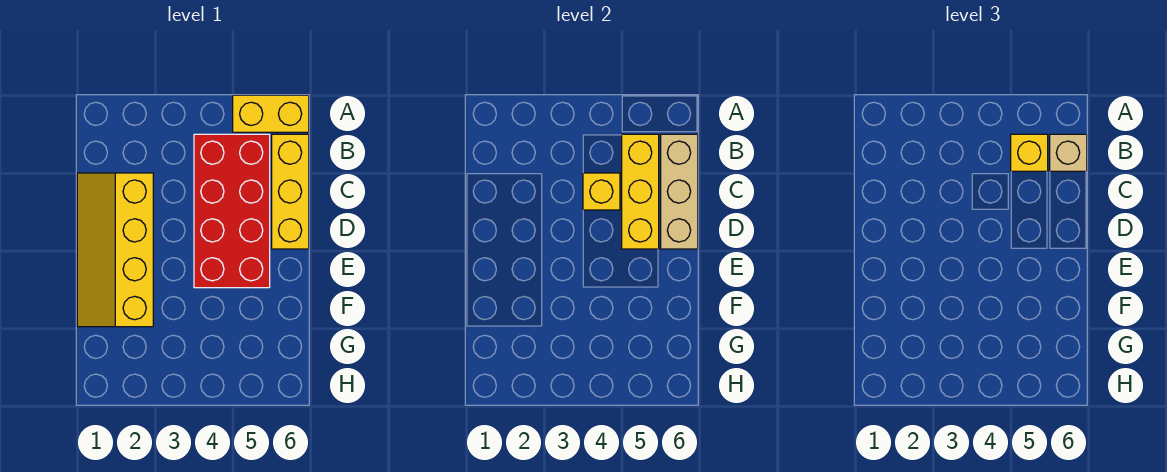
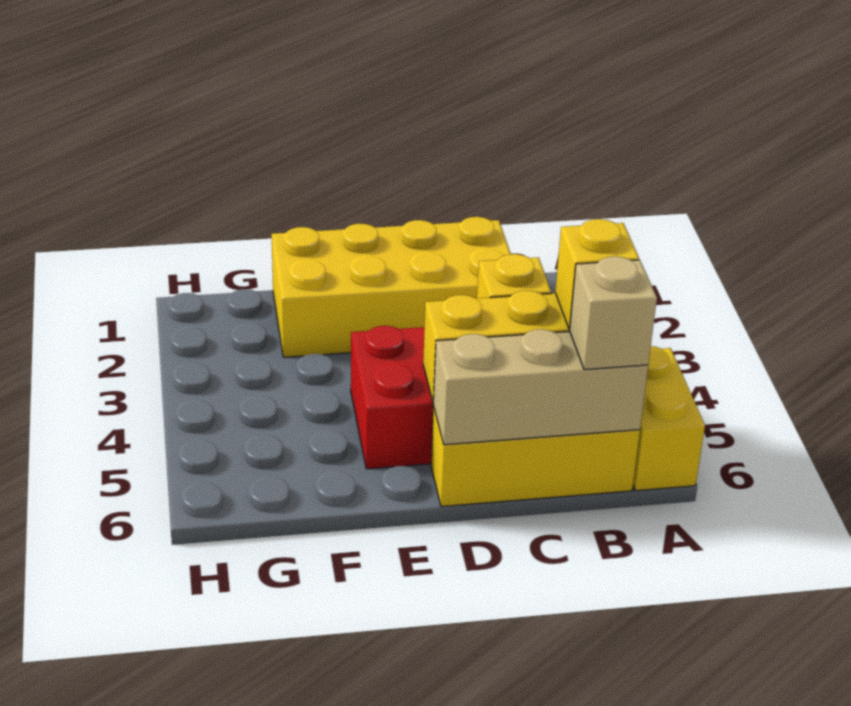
yellow 2x4 slope [77,173,153,327] -> yellow 2x4 brick [272,217,511,357]

